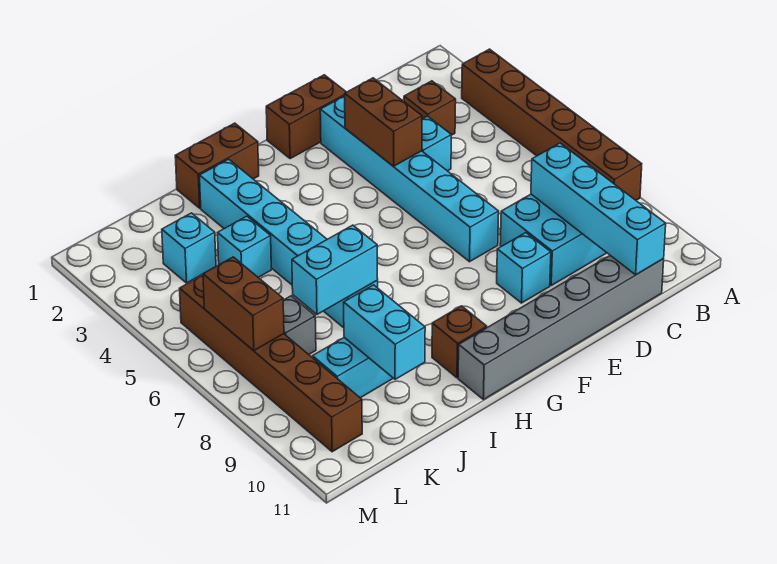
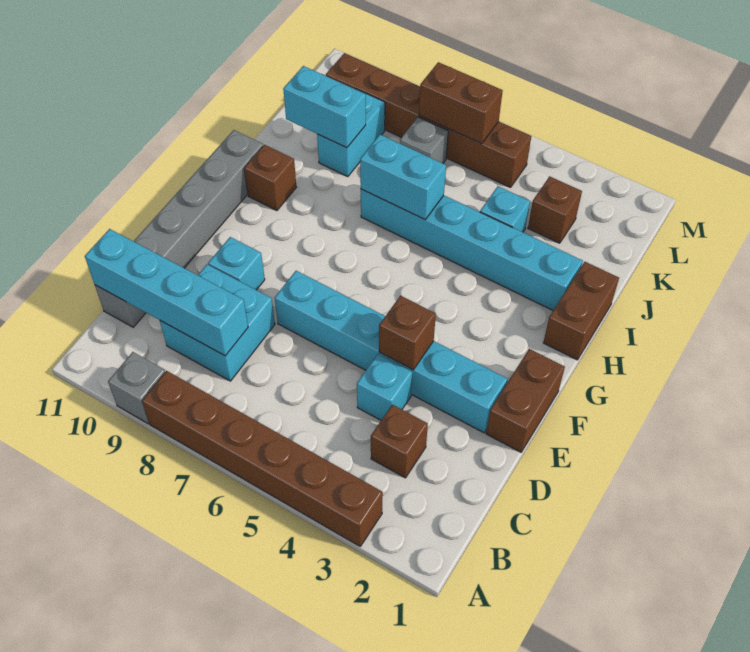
none -> grey 1x1 brick [108,352,165,424]
brown 1x2 brick [345,78,422,166] -> brown 1x1 brick [379,296,436,370]
cyan 1x2 brick [292,225,378,314] -> cyan 1x2 brick turned to [360,135,446,219]
cyan 1x1 brick [162,213,216,283] -> brown 1x1 brick [528,176,582,243]

